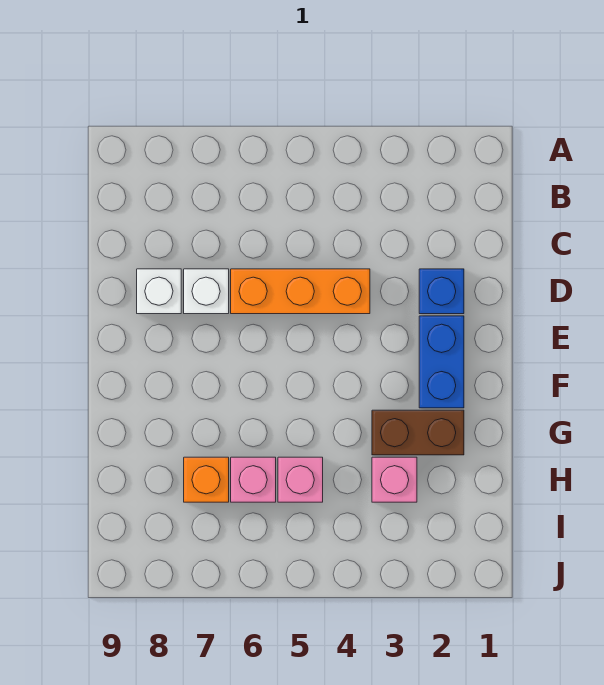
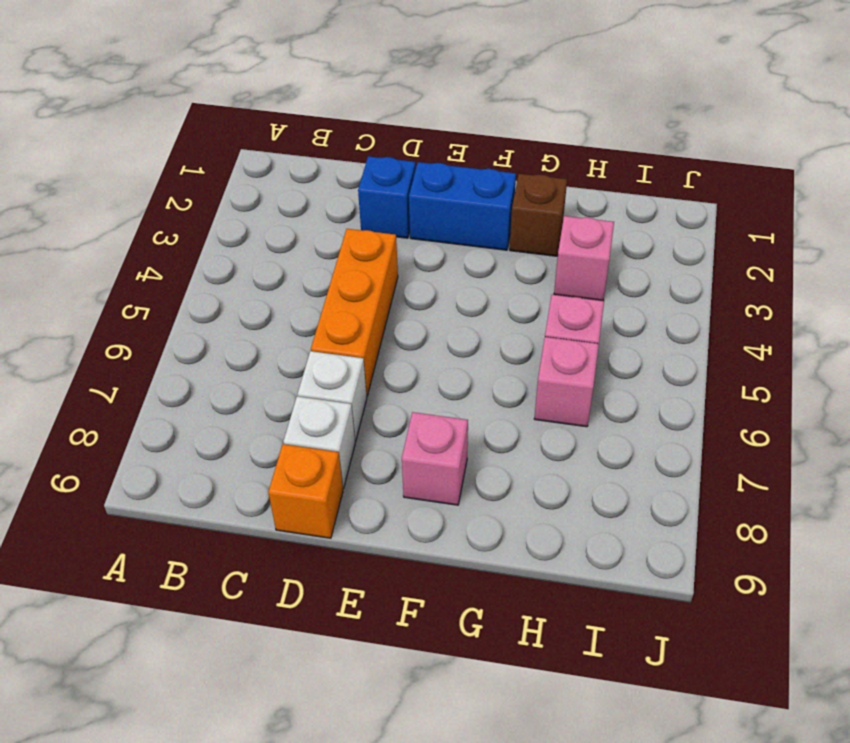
none -> pink 1x1 brick [402,412,468,505]
brown 1x2 brick [372,410,464,455] -> brown 1x1 brick [510,174,567,256]
orange 1x1 brick [184,457,229,502] -> orange 1x1 brick moved to [268,444,343,538]

